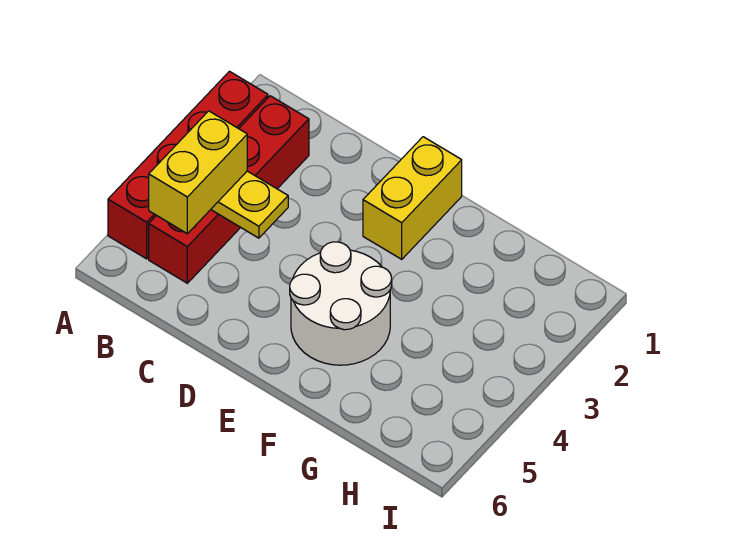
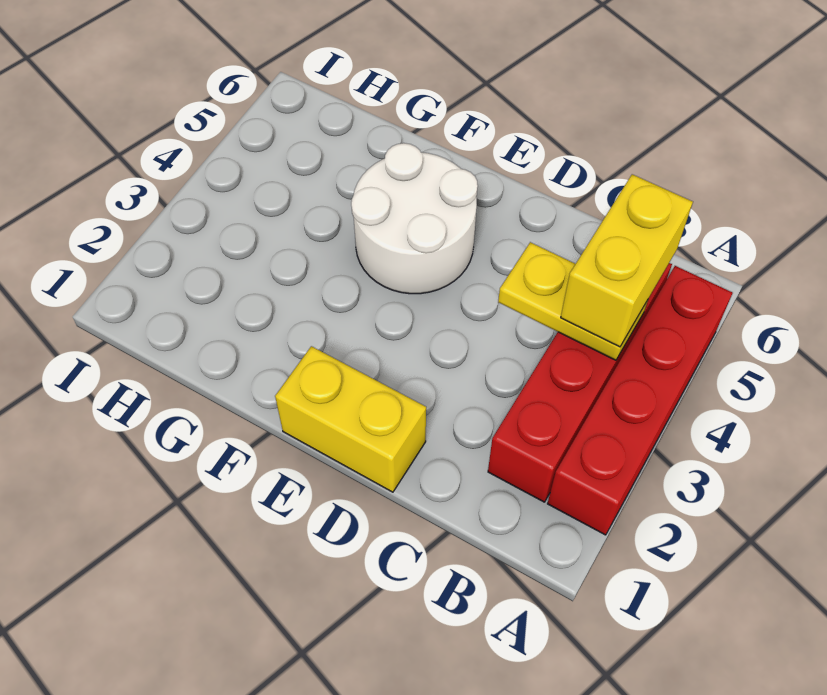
yellow 1x2 brick [363,137,462,259] -> yellow 1x2 brick turned to [275,346,426,492]

